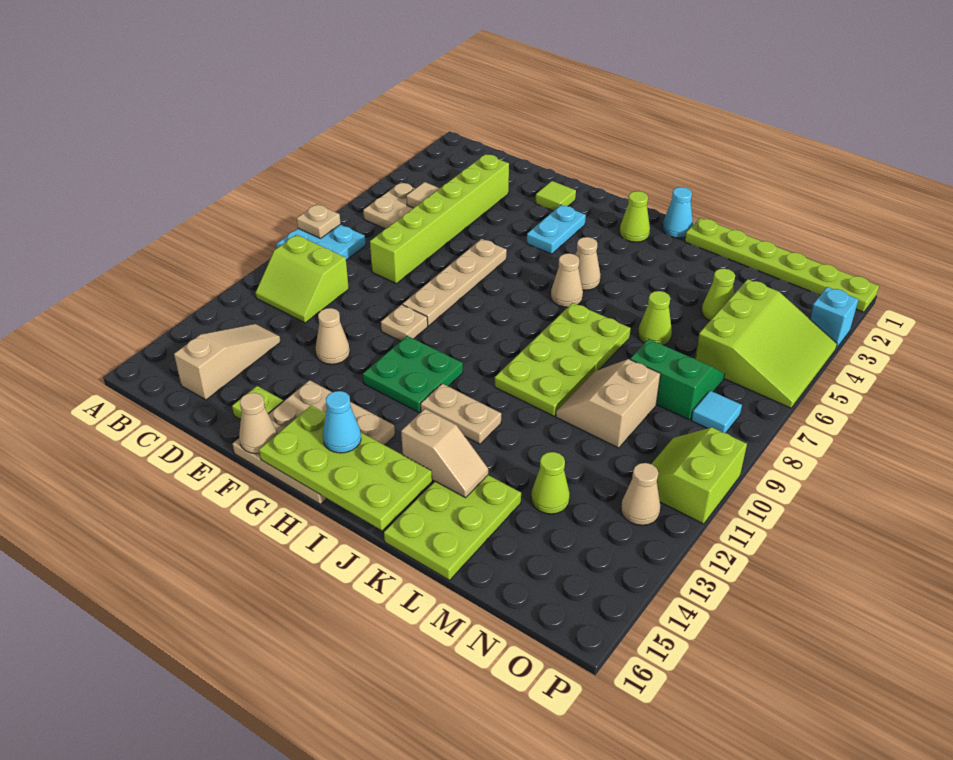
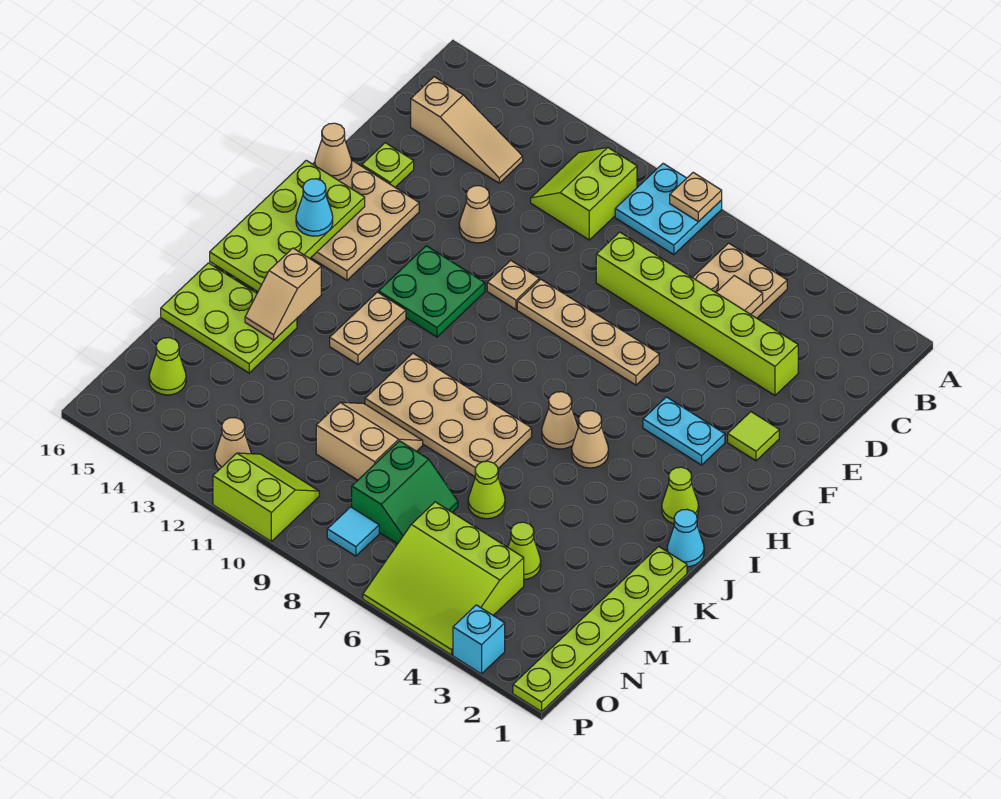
lime 2x4 plate [495,303,631,416] -> tan 2x4 plate [365,353,532,477]
lime 1x1 cone [531,452,570,514] -> lime 1x1 cone moved to [149,338,186,395]

